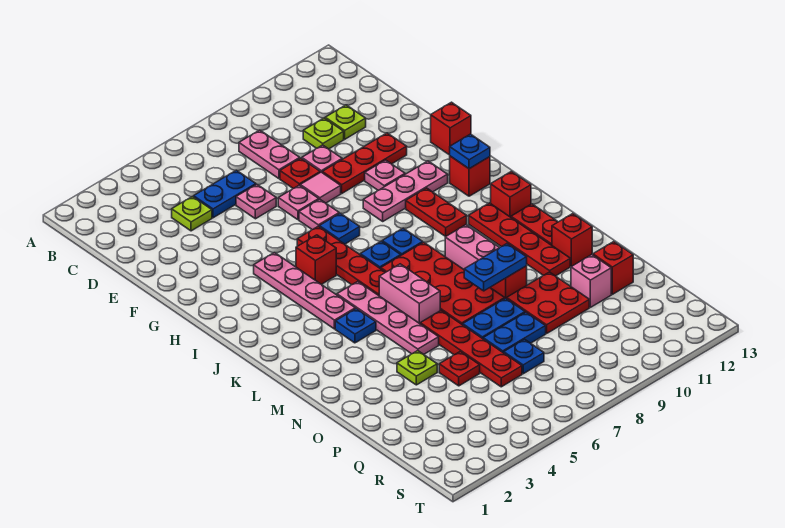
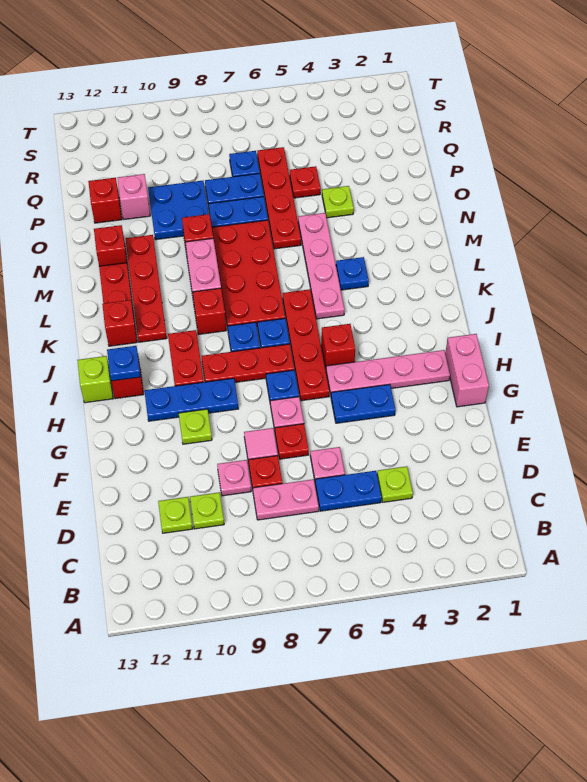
pink 1x2 plate [239,130,300,179] -> pink 1x2 plate turned to [253,479,319,520]
pink 1x1 plate [278,185,319,220] -> red 1x1 plate [275,424,309,459]
red 1x3 plate [322,133,407,193] -> red 1x3 plate moved to [202,344,294,382]
pink 1x1 plate [365,160,405,190] -> lime 1x1 plate [179,409,212,444]
red 1x1 brick [431,102,471,155] -> red 1x1 brick moved to [193,288,226,335]
pink 1x4 plate [254,253,355,329] -> pink 1x4 plate turned to [326,350,450,395]
pink 1x3 plate [363,161,448,221] -> blue 1x3 plate [144,378,238,421]
none -> lime 1x1 brick [77,356,113,403]
pink 1x2 brick [379,264,440,324] -> pink 1x2 brick moved to [445,334,489,407]
blue 1x2 plate [464,244,527,291] -> blue 1x2 plate moved to [331,384,395,423]
red 2x2 plate [507,272,589,334] -> blue 2x2 plate [148,181,209,240]

